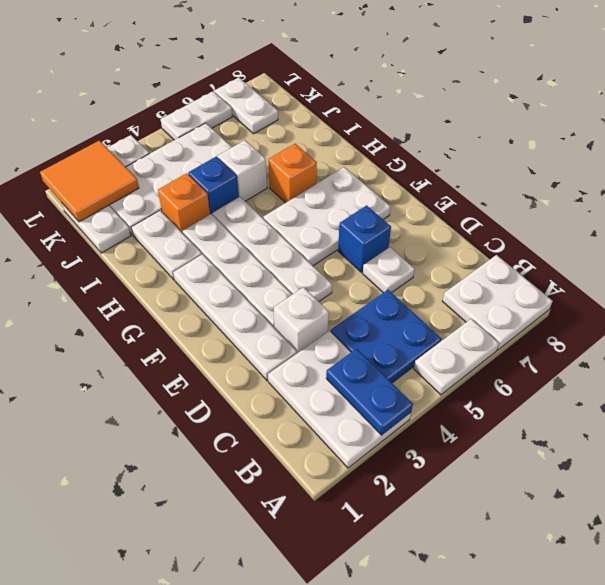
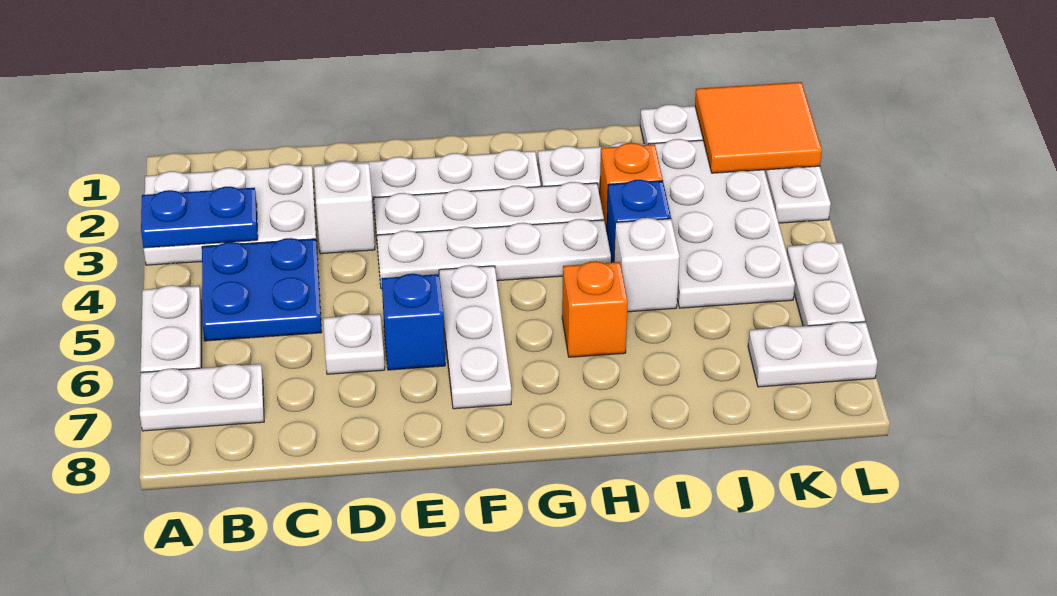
white 2x2 plate [443,255,552,350] -> white 1x2 plate [140,364,264,431]
white 2x3 plate [263,167,390,266] -> white 1x3 plate [439,265,511,409]

